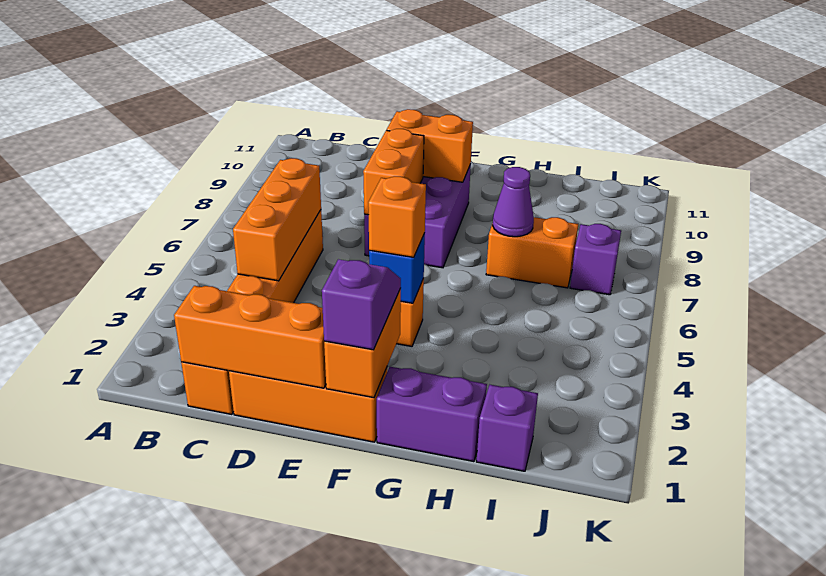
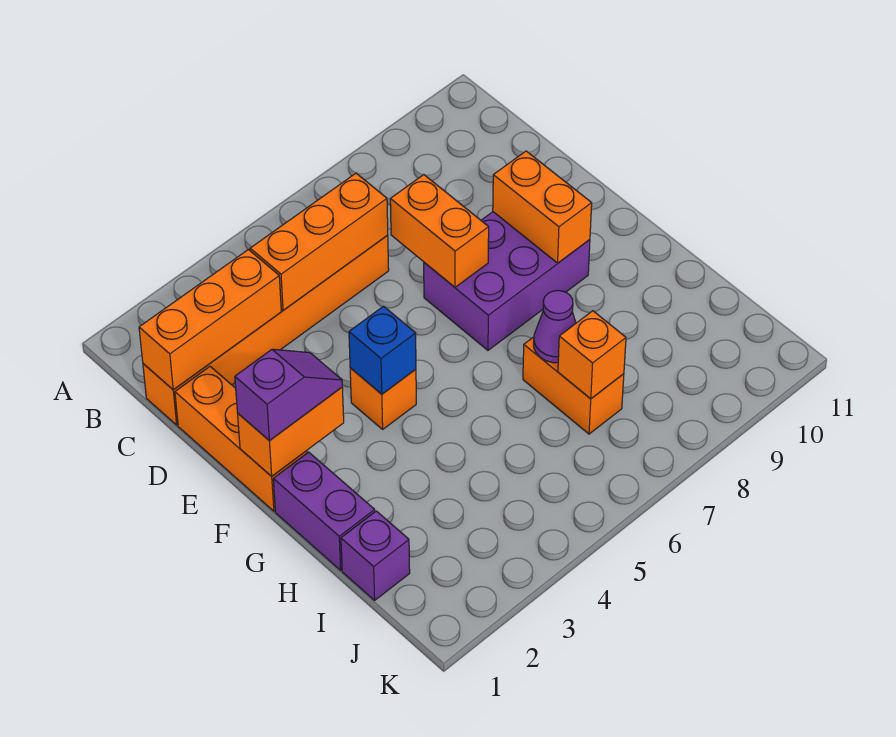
orange 1x3 brick [174,286,326,388] -> orange 1x3 brick turned to [139,250,281,390]
orange 1x2 brick [363,129,424,215] -> orange 1x2 brick turned to [390,175,489,287]
orange 1x1 brick [368,176,426,257] -> orange 1x1 brick moved to [558,311,626,399]
purple 1x1 brick [570,224,621,295] -> none

